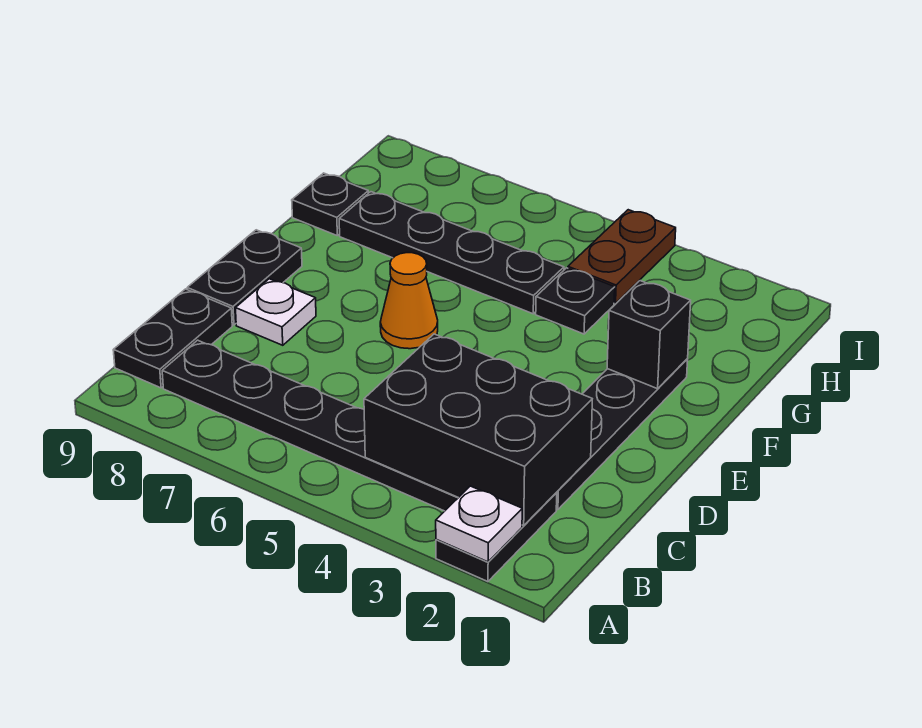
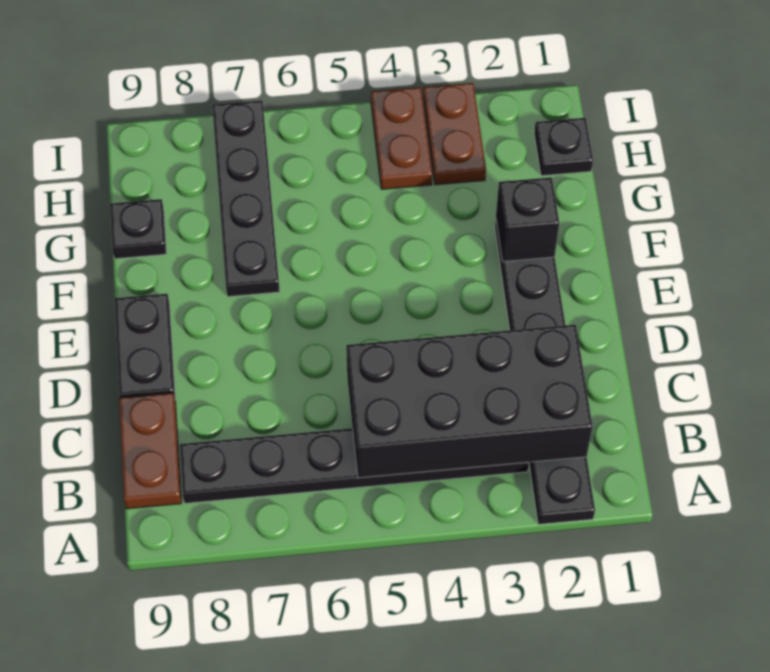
white 1x1 plate [436,486,522,562] -> none
black 2x3 brick [364,334,592,526] -> black 2x4 brick [346,325,593,478]
black 1x2 plate [113,289,232,388] -> brown 1x2 plate [119,393,182,509]
white 1x1 plate [235,279,316,345] -> none
orange 1x1 cone [380,253,438,349] -> none
black 1x1 plate [536,268,615,334] -> black 1x1 plate moved to [534,118,593,176]
black 1x4 plate [339,192,564,314] -> black 1x4 plate turned to [212,100,280,297]
none -> brown 1x2 plate [423,83,486,185]

